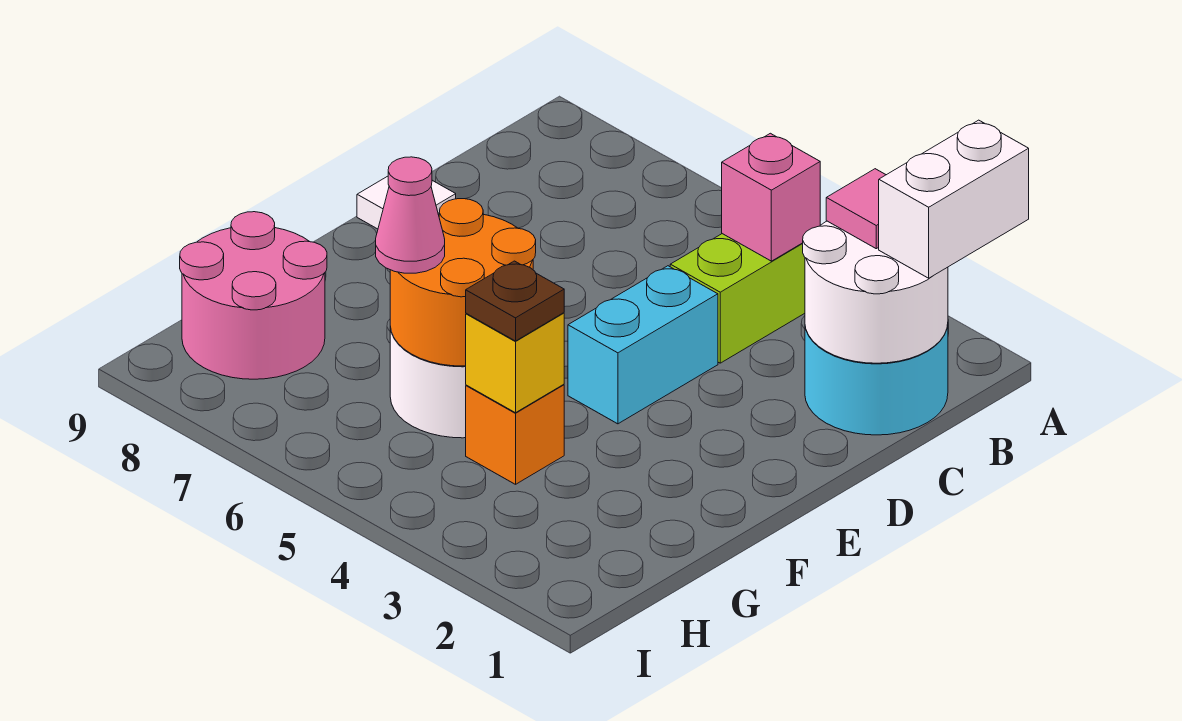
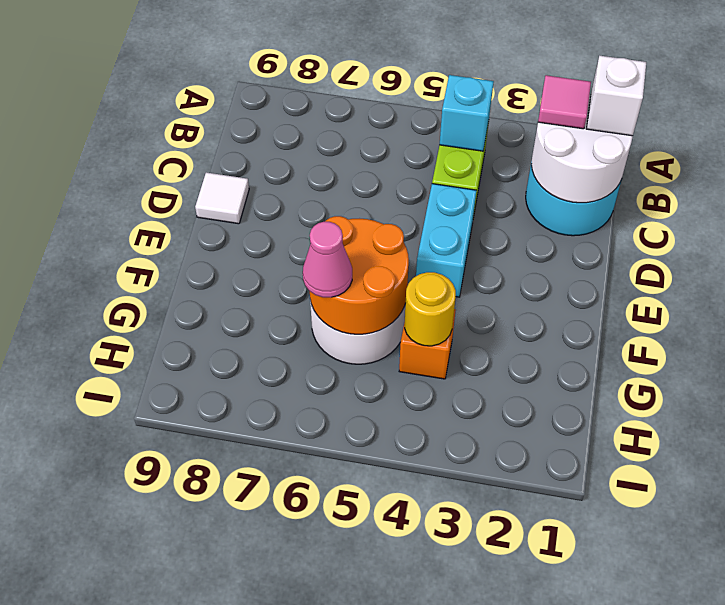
white 1x2 brick [879,120,1029,278] -> white 1x1 brick [586,56,646,136]
pink 1x1 brick [722,133,820,261] -> cyan 1x1 brick [440,75,494,151]
yellow 1x1 brick [466,313,564,413] -> yellow 1x1 round brick [405,272,456,346]
brown 1x1 plate [466,261,564,341] -> none
pink 2x2 round brick [180,212,327,379] -> none

